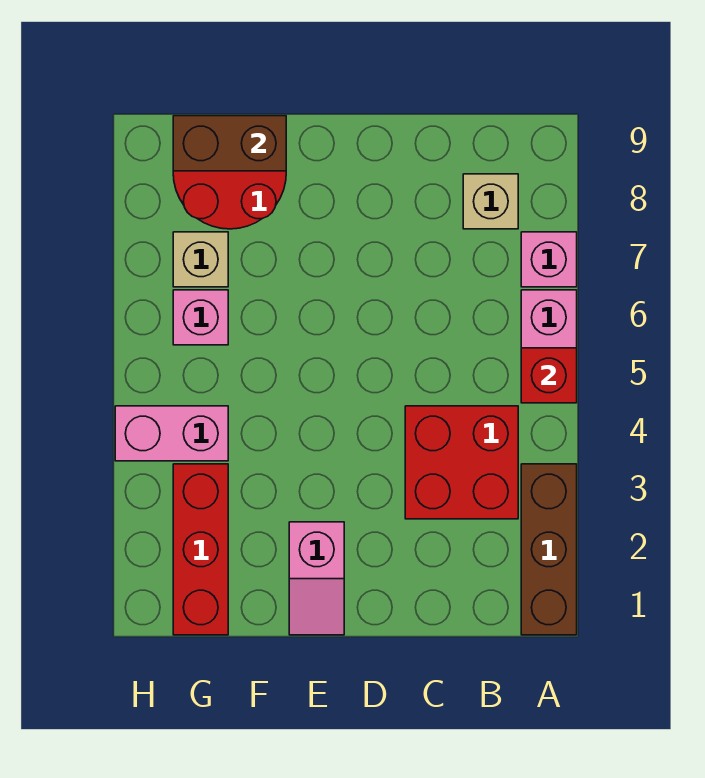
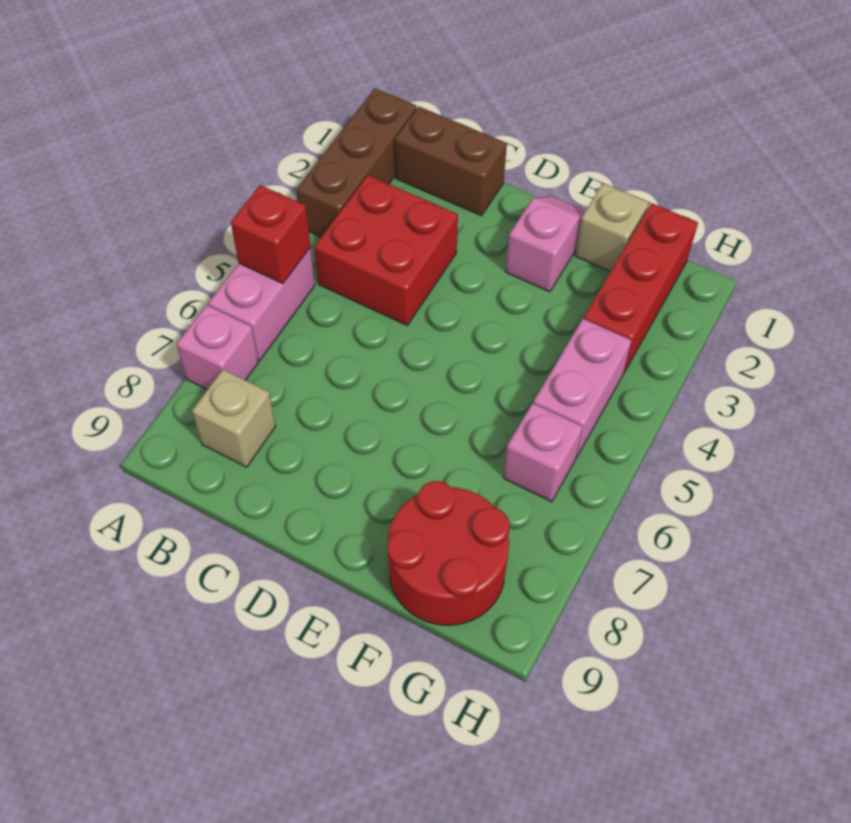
brown 1x2 brick [173,116,286,171] -> brown 1x2 brick moved to [395,107,507,216]
pink 1x2 brick [115,406,228,461] -> pink 1x2 brick turned to [533,319,631,457]
tan 1x1 brick [173,232,228,287] -> tan 1x1 brick moved to [575,183,649,272]

